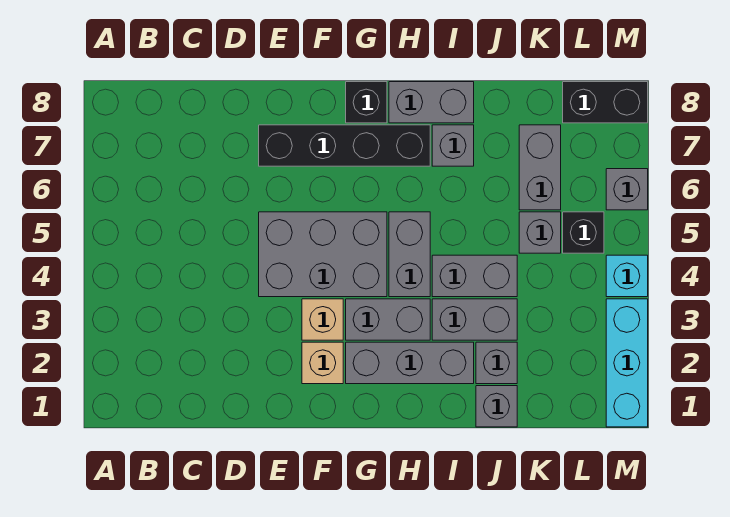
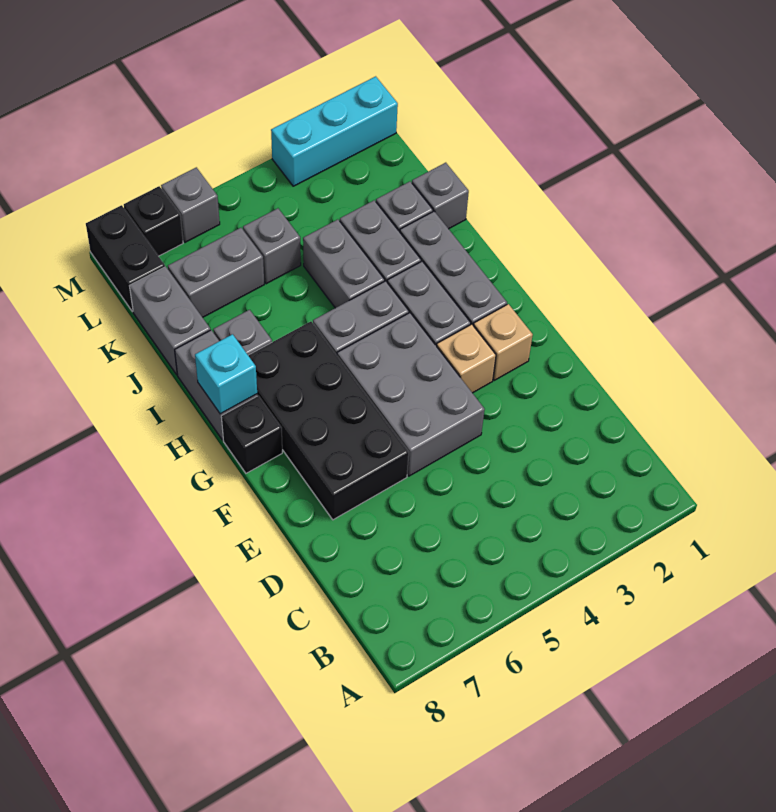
black 1x4 brick [259,125,430,166] -> black 2x4 brick [248,322,409,520]
none -> grey 1x2 brick [130,267,210,375]
black 1x1 brick [563,212,604,253] -> black 1x1 brick moved to [124,186,183,256]
cyan 1x1 brick [606,255,648,297] -> cyan 1x1 brick moved to [195,334,257,414]

